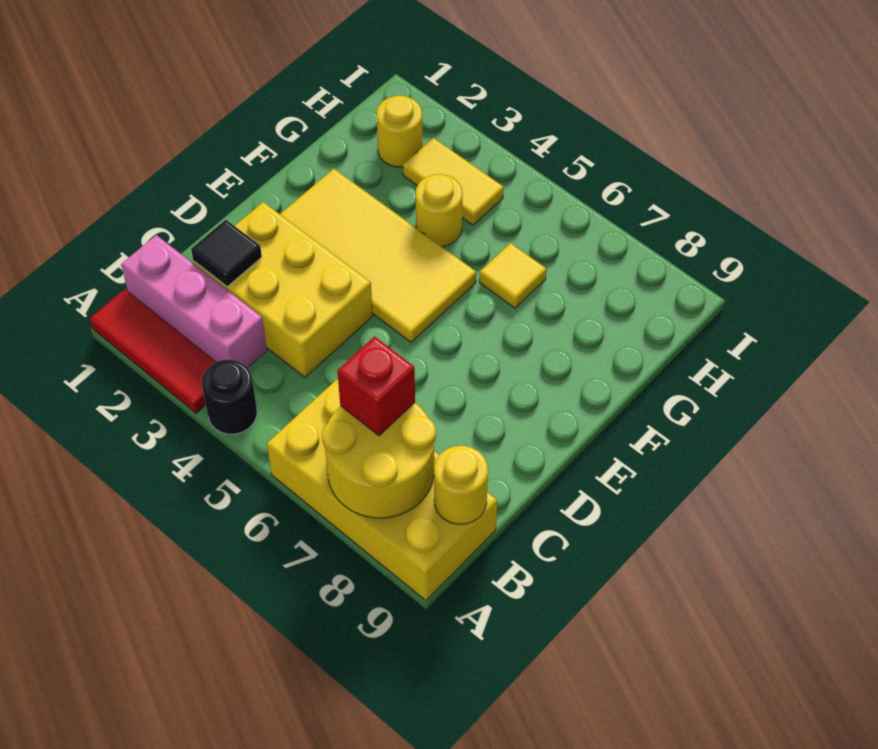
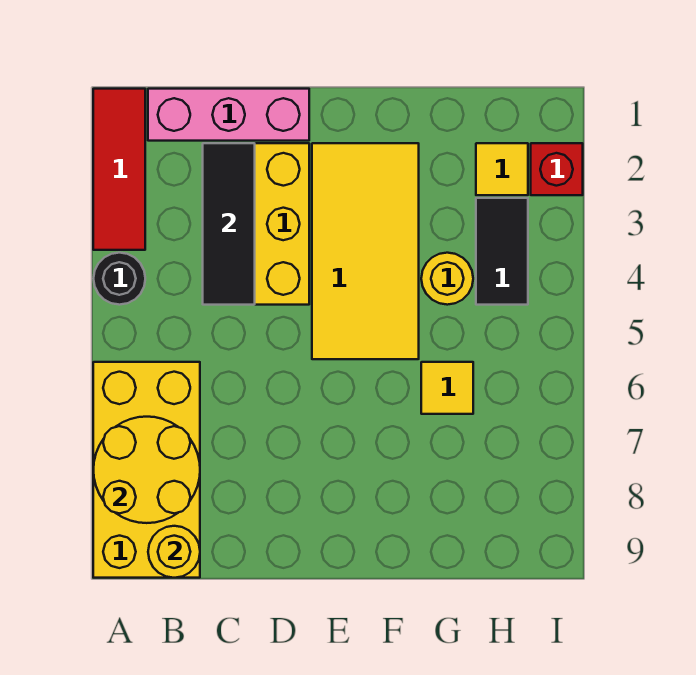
pink 1x3 brick [121,235,267,368] -> pink 1x3 brick turned to [148,89,309,141]
red 1x1 brick [337,336,415,436] -> red 1x1 brick moved to [531,143,583,195]
black 1x1 tile [191,220,262,286] -> black 1x3 tile [203,143,255,305]
yellow 1x1 round brick [376,95,422,167] -> yellow 1x1 tile [476,143,528,195]
yellow 1x2 tile [403,138,504,225] -> black 1x2 tile [476,198,528,305]

